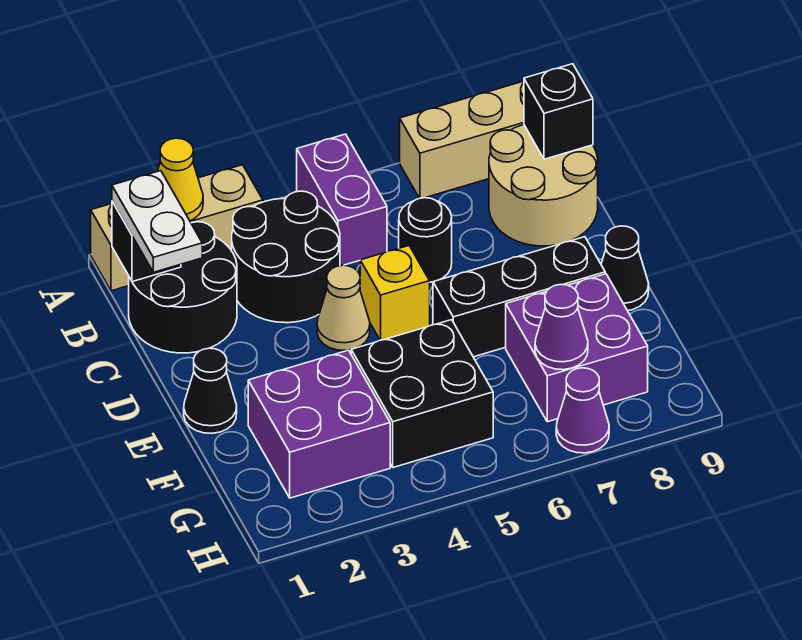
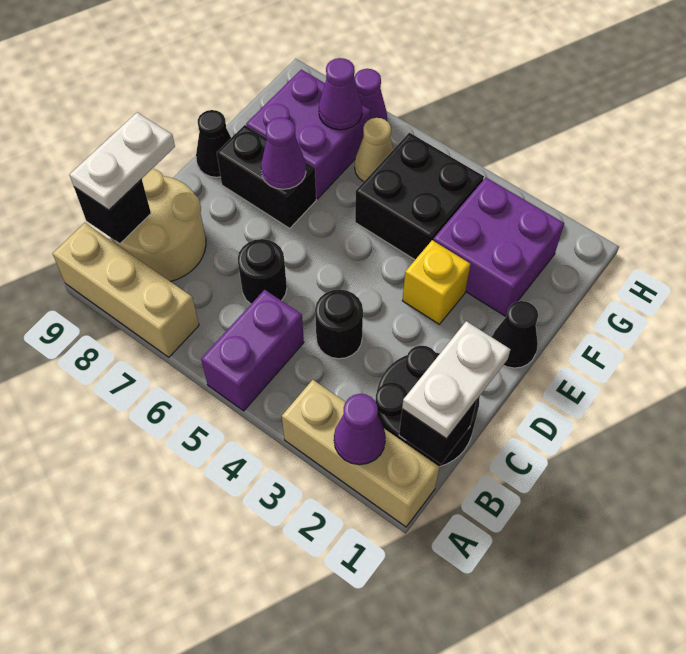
yellow 1x1 cone [158,138,203,220] -> purple 1x1 cone [334,394,386,465]
black 2x2 round brick [232,191,340,323] -> black 1x1 round brick [315,289,363,359]
none -> white 1x2 plate [69,112,175,210]
tan 1x1 cone [317,265,370,350] -> tan 1x1 cone moved to [355,118,394,182]
yellow 1x1 brick [360,246,430,340] -> yellow 1x1 brick moved to [402,240,470,324]
black 1x3 brick [433,237,605,357] -> black 1x2 brick [217,125,316,228]
none -> purple 1x1 cone [261,117,306,189]

